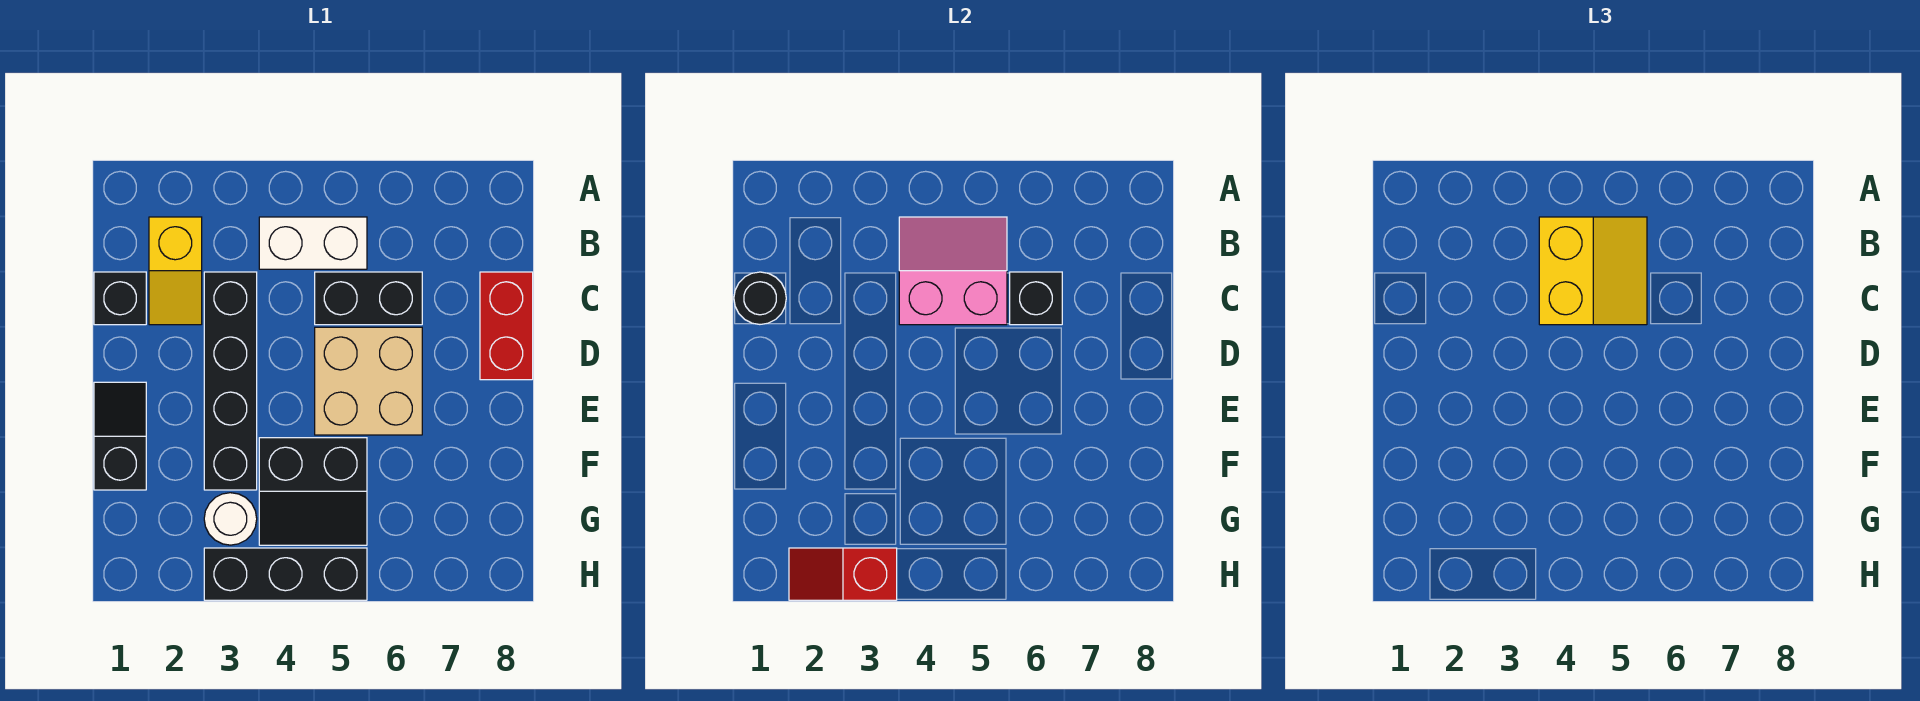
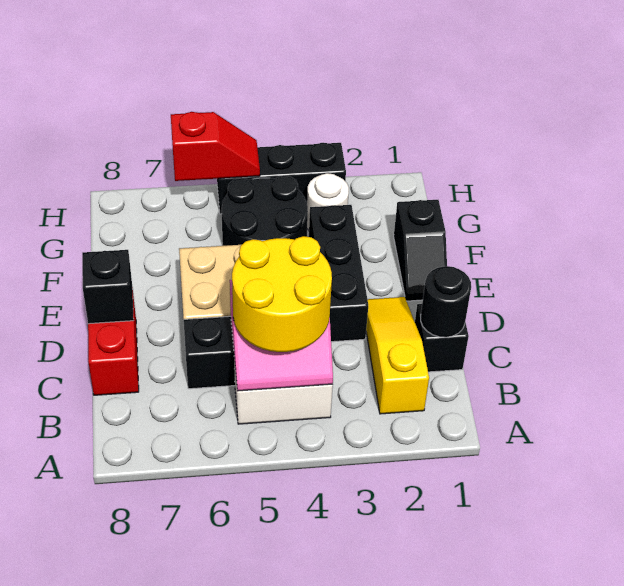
yellow 1x2 slope [149,217,202,325] -> yellow 1x3 slope [366,297,429,414]
yellow 2x2 slope [1539,217,1647,325] -> yellow 2x2 round brick [232,236,332,352]
black 1x4 brick [204,272,257,490] -> black 1x3 brick [309,205,368,342]
black 1x1 brick [1010,272,1062,325] -> black 1x1 brick moved to [82,250,134,324]
black 2x2 slope [259,438,367,545] -> black 2x2 round brick [222,176,308,246]
red 1x2 slope [789,548,897,600] -> red 1x2 slope moved to [171,112,260,181]

